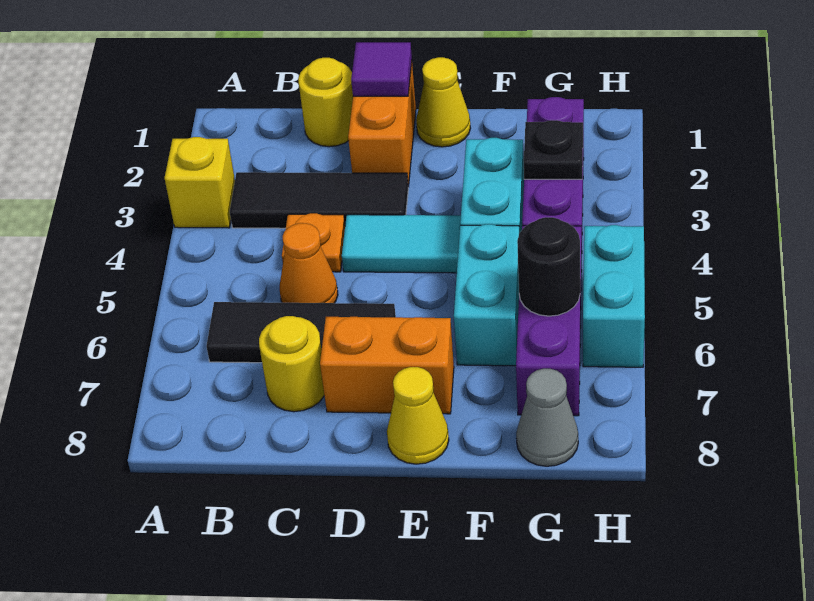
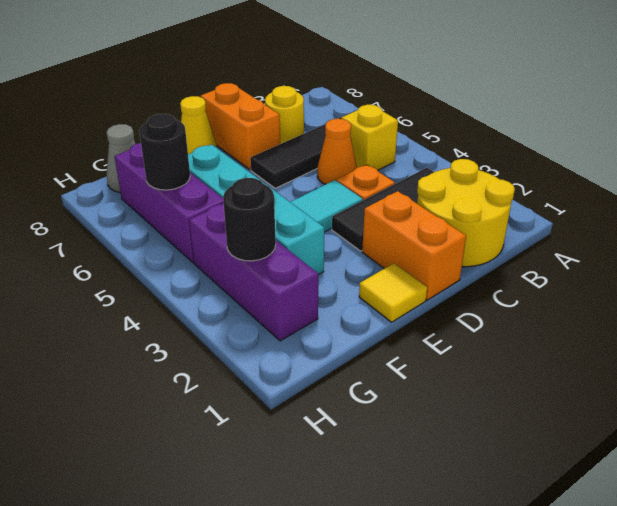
yellow 1x1 brick [165,137,235,228] -> yellow 1x1 brick moved to [341,105,398,170]
yellow 1x1 round brick [298,58,353,147] -> yellow 2x2 round brick [417,159,515,267]
purple 1x1 tile [351,42,412,96] -> none
orange 1x2 brick [320,317,454,414] -> orange 1x2 brick turned to [201,83,280,170]
yellow 1x1 cone [416,57,470,147] -> yellow 1x1 tile [359,263,427,322]
black 1x1 plate [524,120,583,179] -> black 1x1 round brick [223,178,276,261]
cyan 1x2 brick [583,225,645,367] -> none

